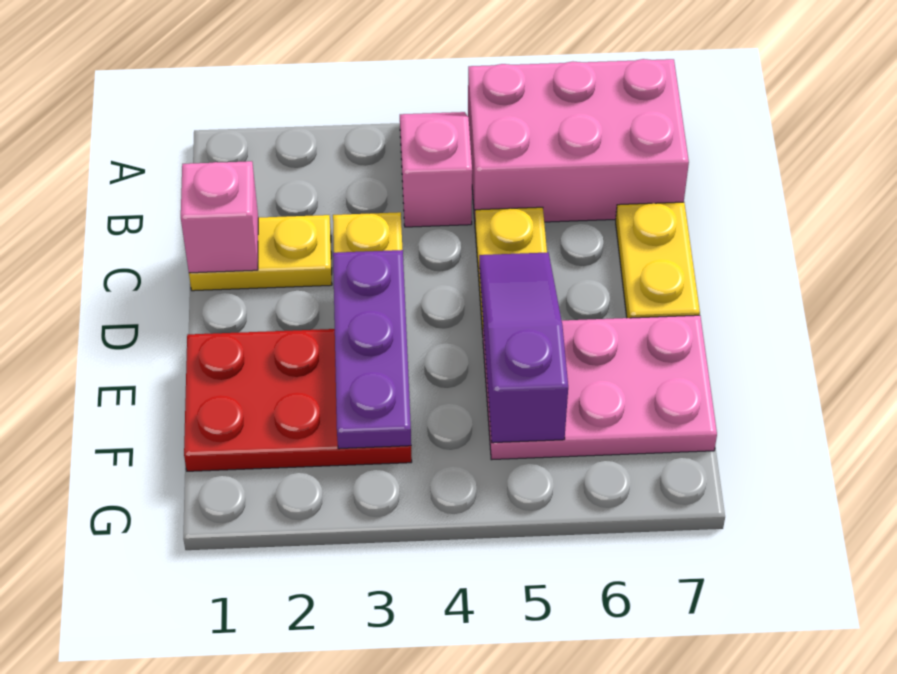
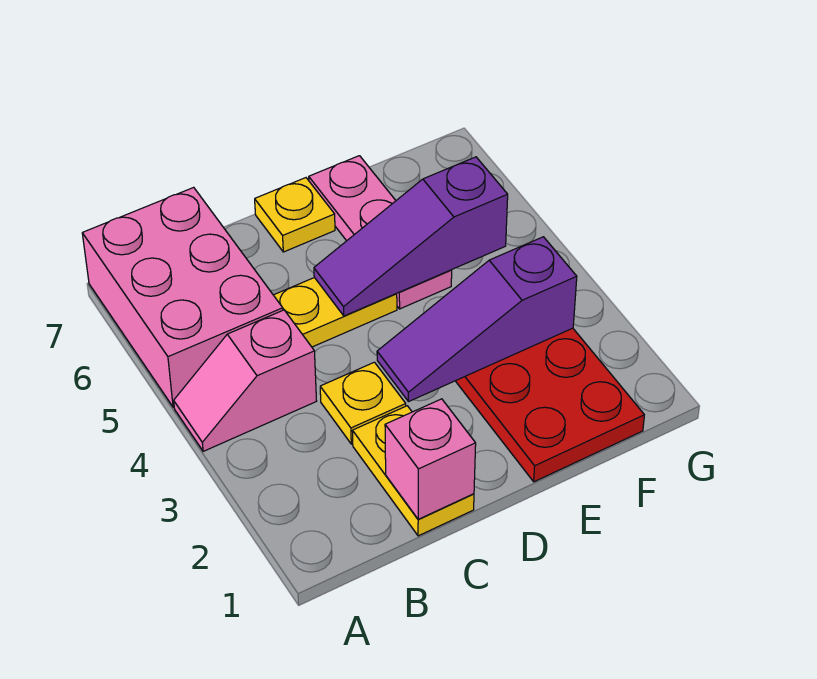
yellow 1x2 plate [616,202,700,318] -> yellow 1x1 plate [255,178,335,252]
purple 1x3 plate [333,250,411,449] -> purple 1x3 slope [377,237,577,402]
pink 2x3 plate [483,315,717,460] -> pink 1x3 plate [309,156,452,309]

